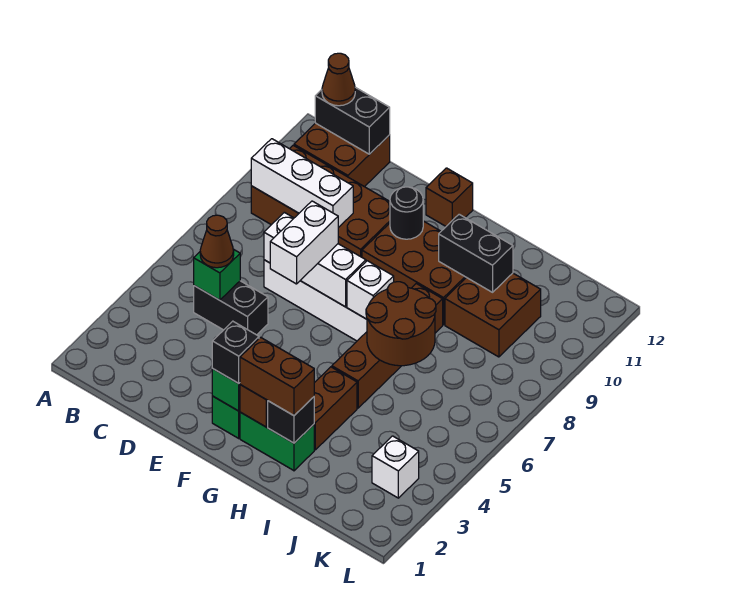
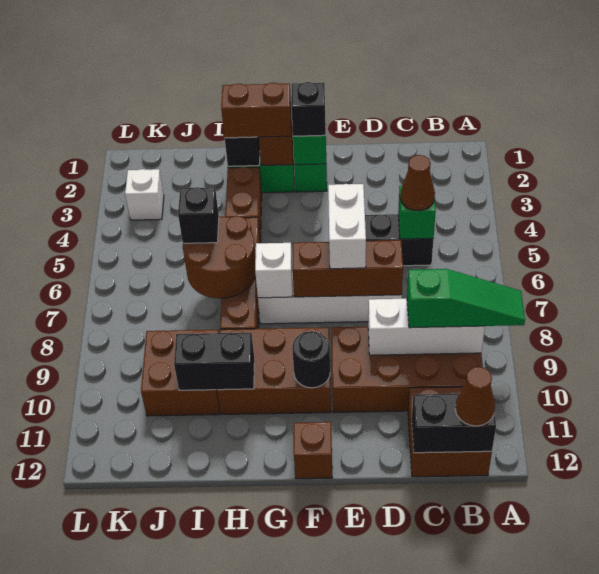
none -> green 1x3 slope [407,269,525,328]
white 1x3 brick [264,212,366,307] -> brown 1x3 brick [293,240,403,297]
none -> black 1x1 brick [178,187,219,243]

